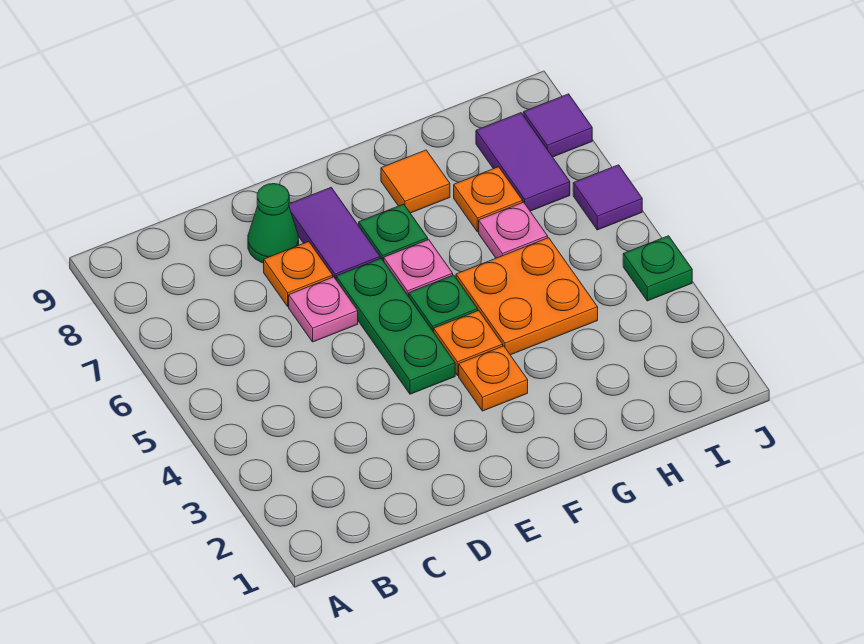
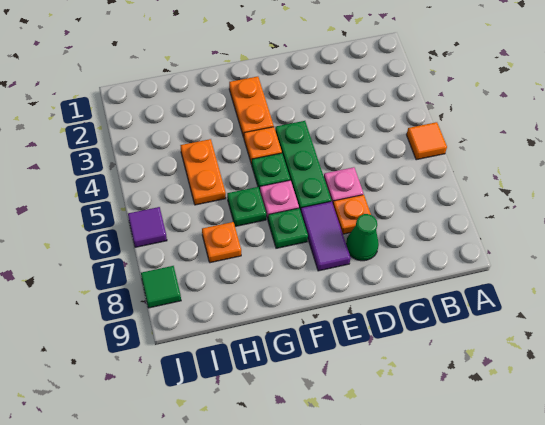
orange 1x1 plate [459,346,528,411] -> orange 1x2 plate [229,77,274,137]
orange 2x2 plate [456,238,598,355] -> orange 1x2 plate [180,139,226,205]
orange 1x1 tile [381,150,450,213] -> orange 1x1 tile moved to [407,122,447,160]
pink 1x1 plate [479,202,548,258] -> none
purple 1x2 tile [476,113,570,211] -> none
green 1x1 plate [623,236,692,301] -> green 1x1 plate moved to [227,187,266,226]
purple 1x1 tile [523,94,592,157] -> green 1x1 tile [141,266,181,308]

